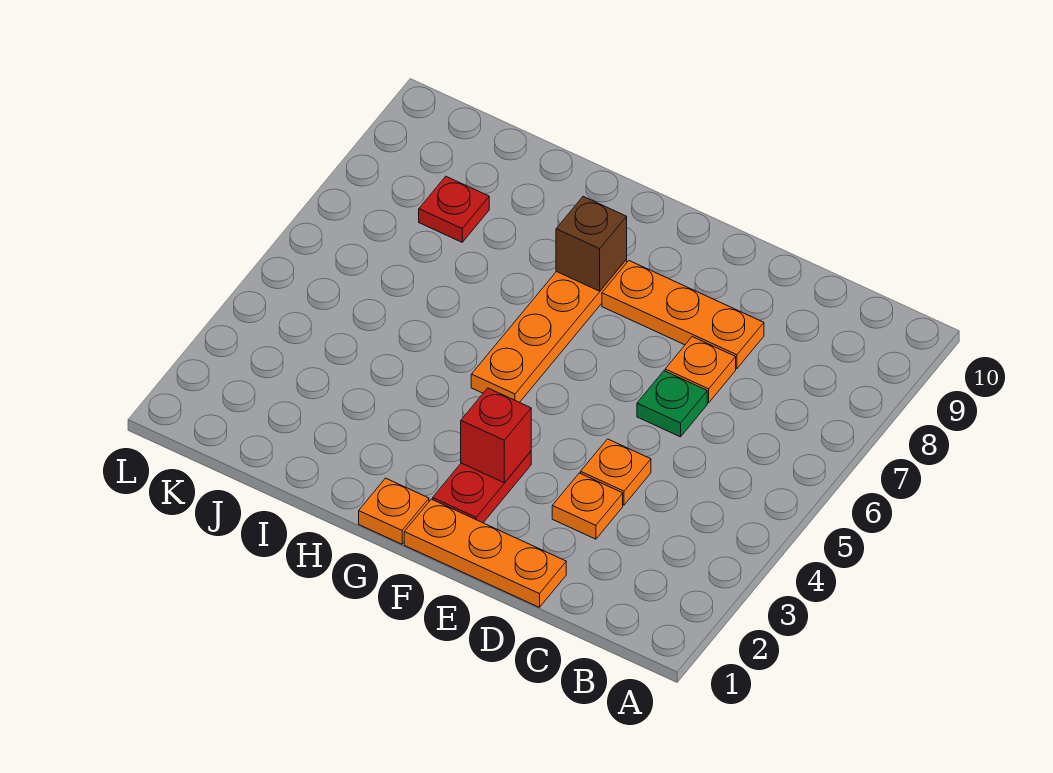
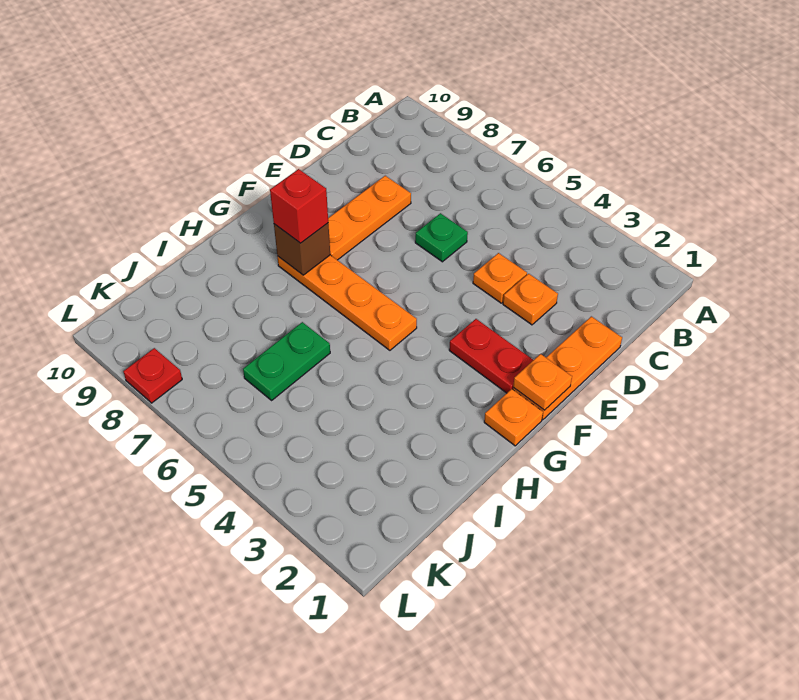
orange 1x1 plate [665,337,736,403] -> orange 1x1 plate moved to [513,354,572,410]
red 1x1 brick [461,388,531,483] -> red 1x1 brick moved to [270,169,328,243]
none -> green 1x2 plate [243,322,330,400]
red 1x1 plate [419,176,489,242] -> red 1x1 plate moved to [123,348,182,403]

